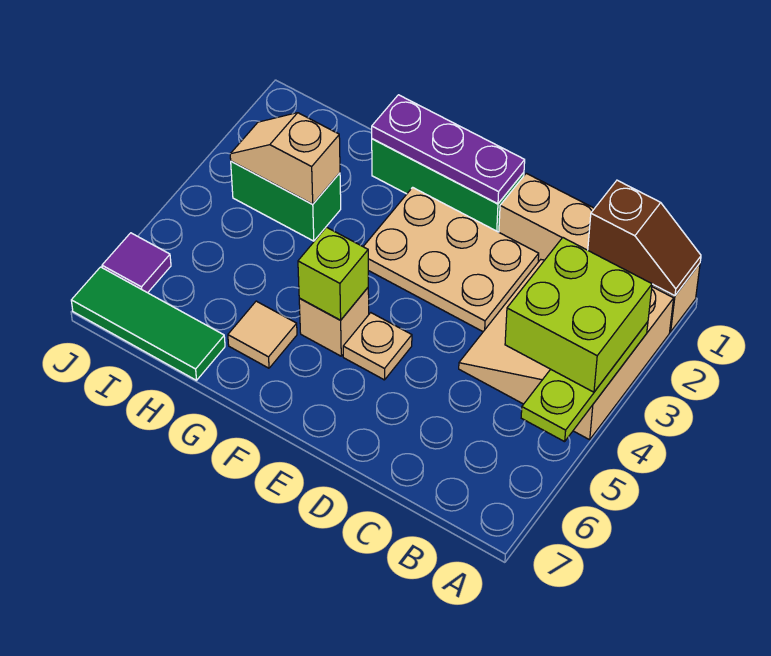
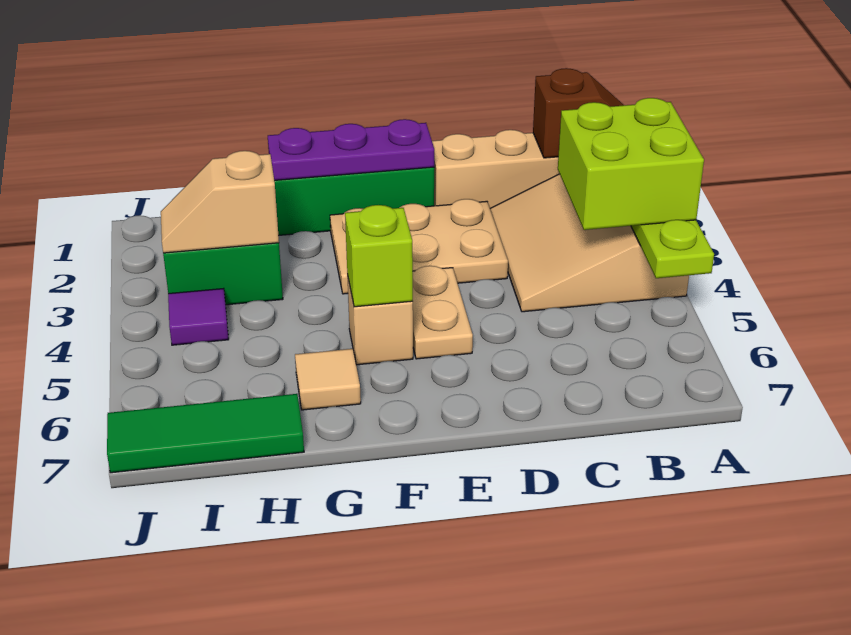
tan 1x1 plate [343,313,412,380] -> tan 1x2 plate [413,266,473,359]
purple 1x1 tile [102,233,171,293] -> purple 1x1 tile moved to [168,288,229,345]

